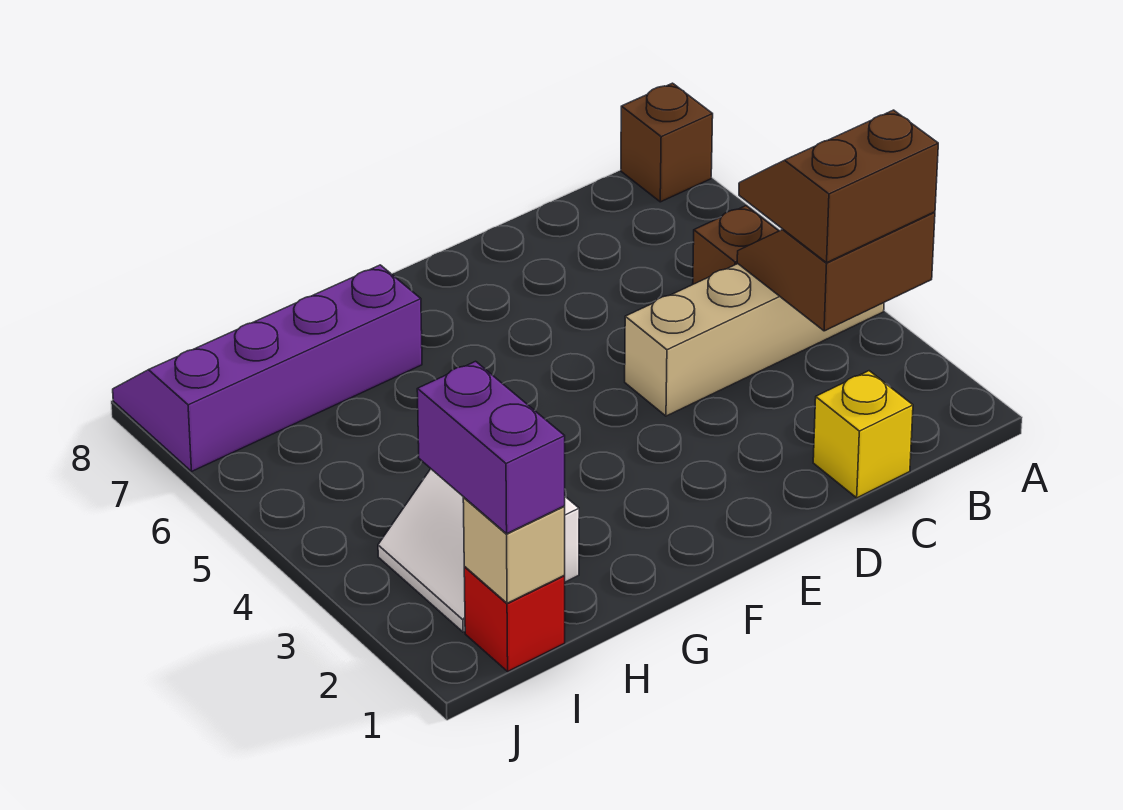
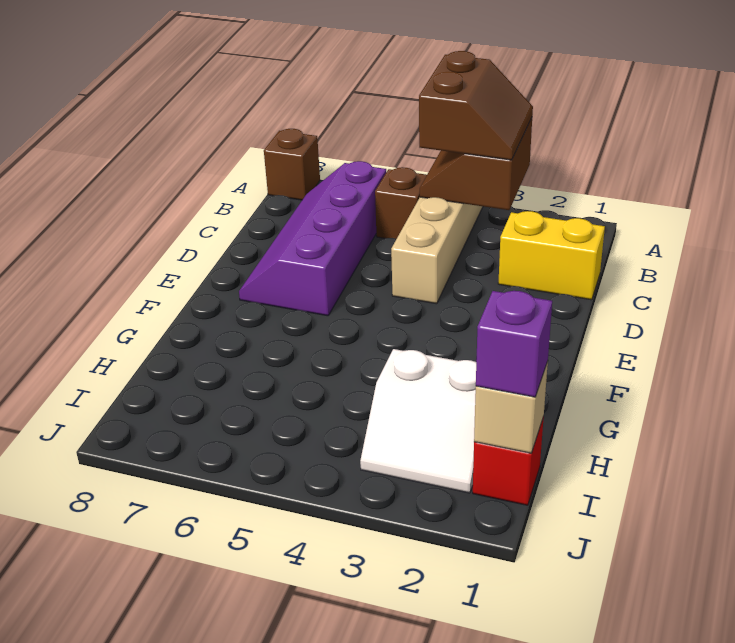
brown 2x2 slope [739,110,938,263] -> brown 2x2 slope turned to [419,51,533,160]
yellow 1x1 brick [813,371,913,498] -> yellow 1x2 brick [498,211,605,300]
purple 2x4 slope [113,265,422,471] -> purple 2x4 slope moved to [239,161,386,316]
purple 1x2 brick [417,361,565,534] -> purple 1x1 brick [476,291,552,397]

